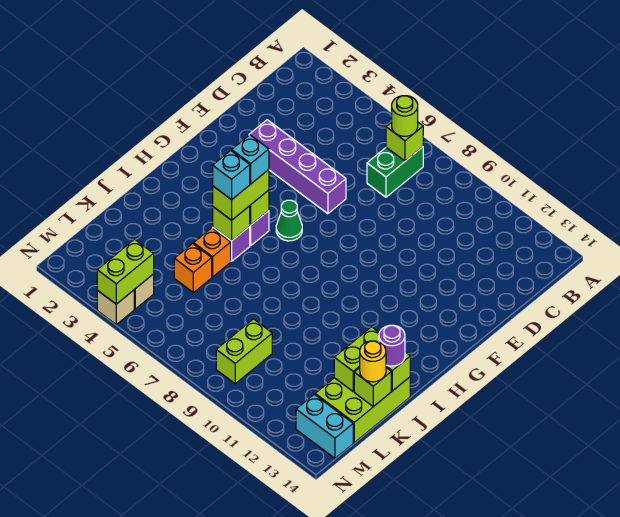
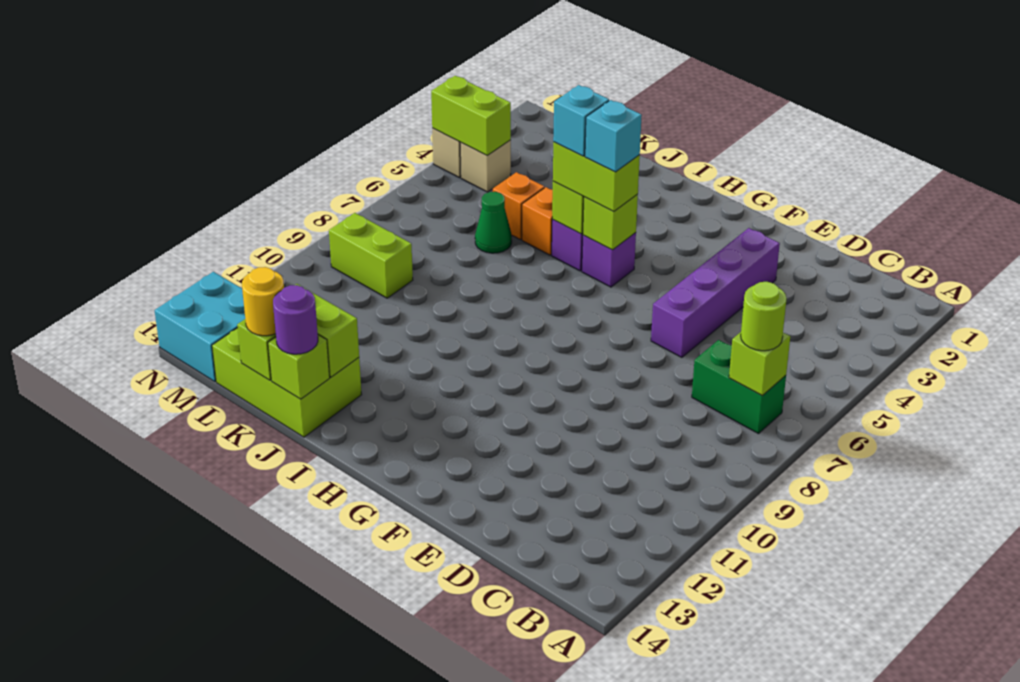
green 1x1 cone [276,200,302,241] -> green 1x1 cone moved to [475,192,512,253]
cyan 1x2 brick [296,394,353,458] -> cyan 2x2 brick [155,272,245,382]

